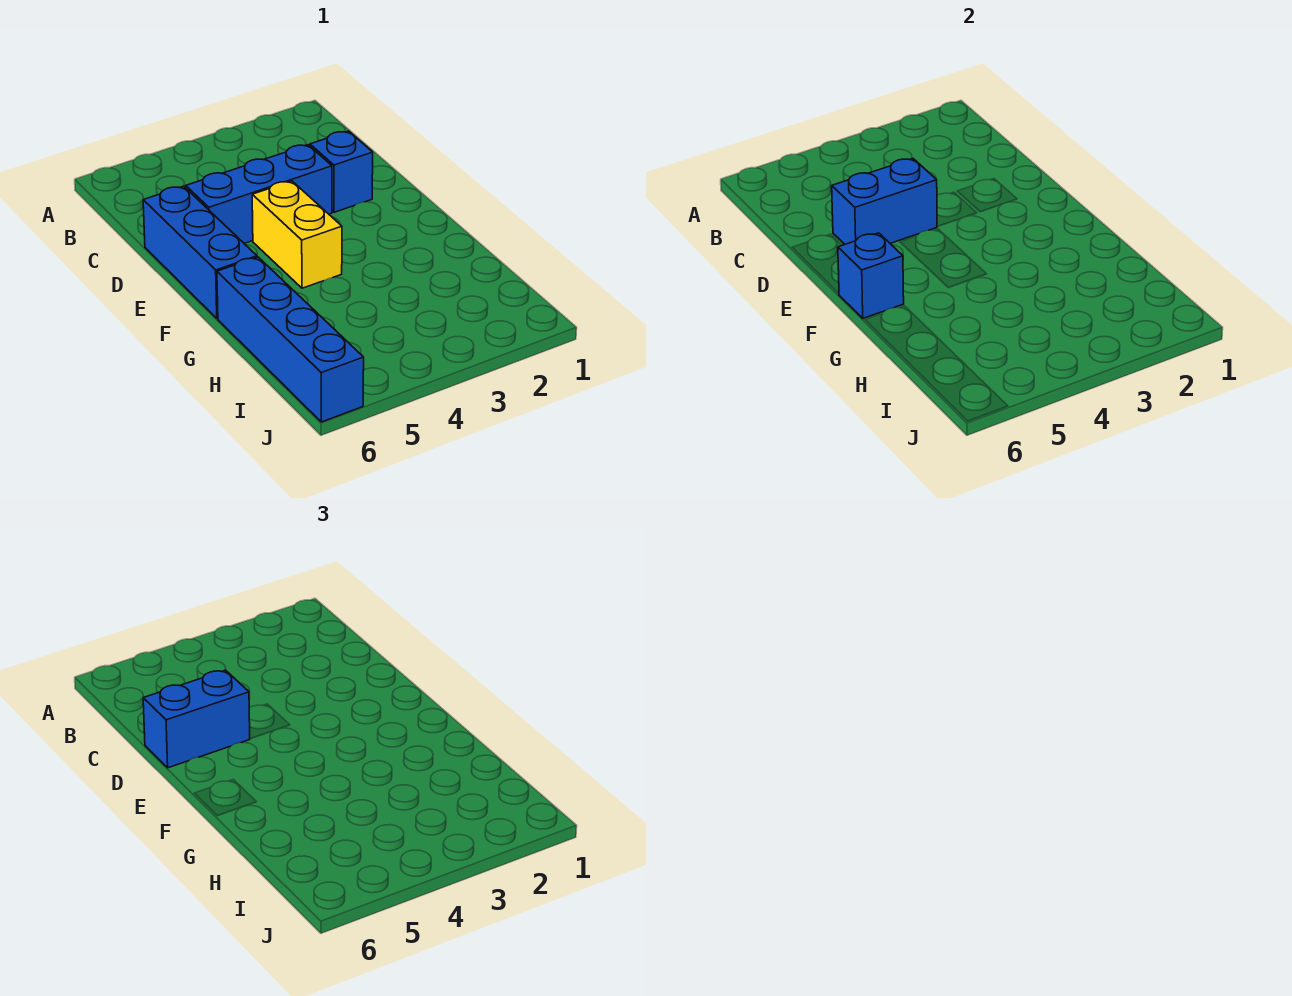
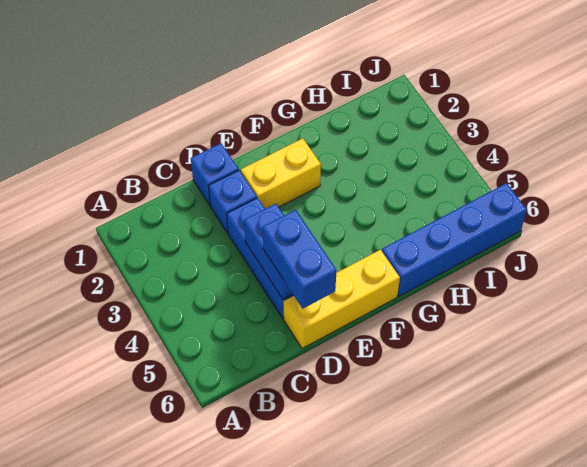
blue 1x3 brick [143,186,257,318] -> yellow 1x3 brick [284,250,400,349]
yellow 1x2 brick [252,181,342,288] -> yellow 1x2 brick moved to [241,138,321,209]
blue 1x1 brick [838,233,904,318] -> blue 1x1 brick moved to [191,143,238,205]

